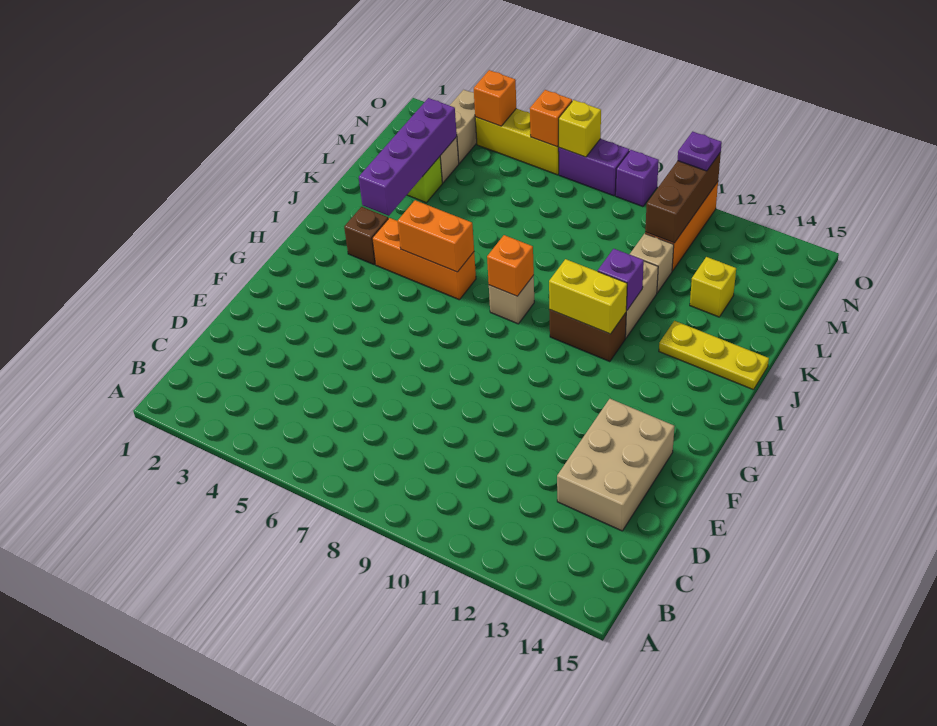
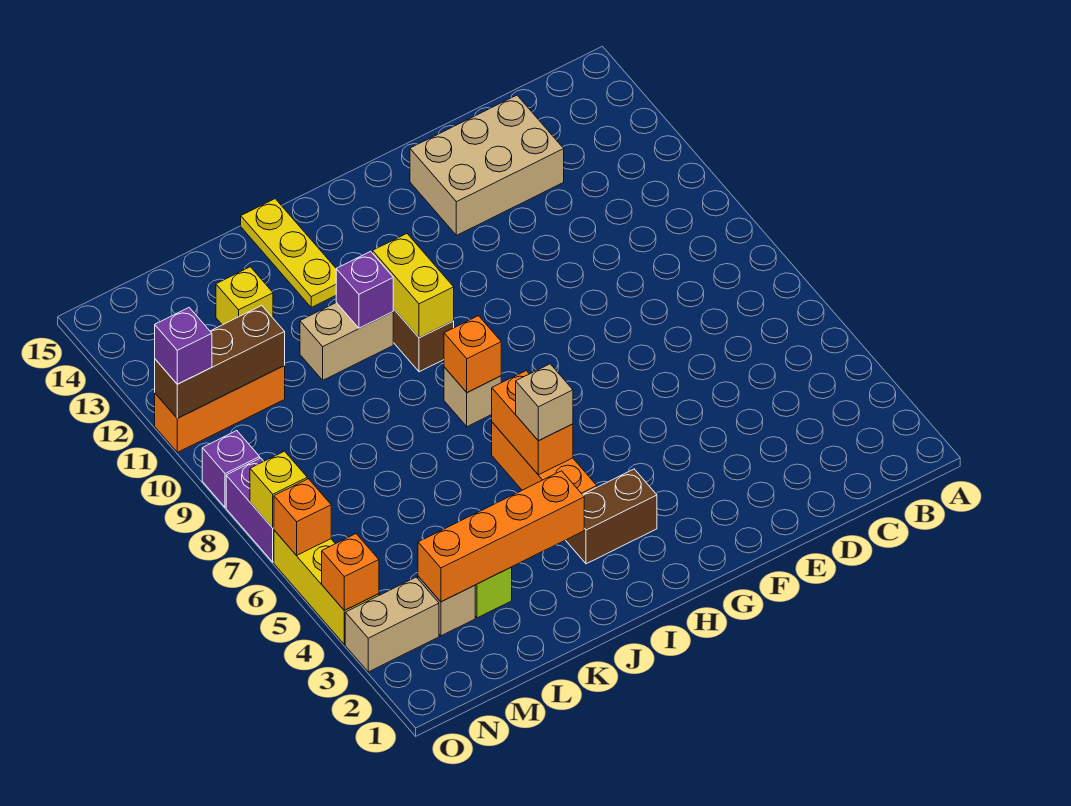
brown 1x1 brick [344,207,388,264] -> brown 1x2 brick [566,469,657,564]
purple 1x4 brick [359,98,457,216] -> orange 1x4 brick [418,471,584,602]
tan 1x1 brick [630,234,674,293] -> tan 1x1 brick moved to [516,364,573,441]
purple 1x1 plate [678,132,722,171] -> purple 1x1 brick [155,308,212,384]

